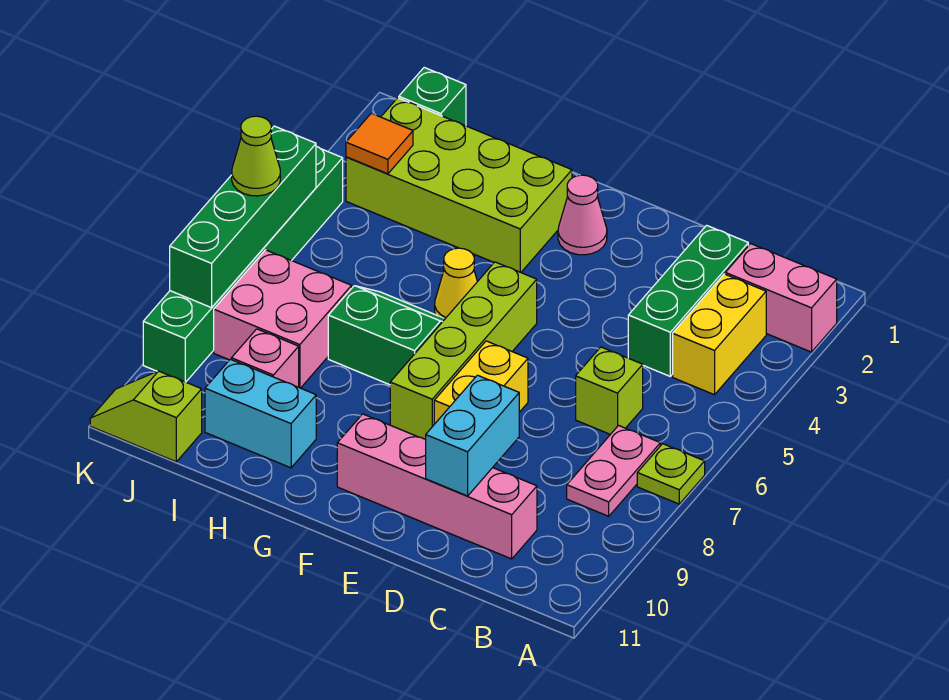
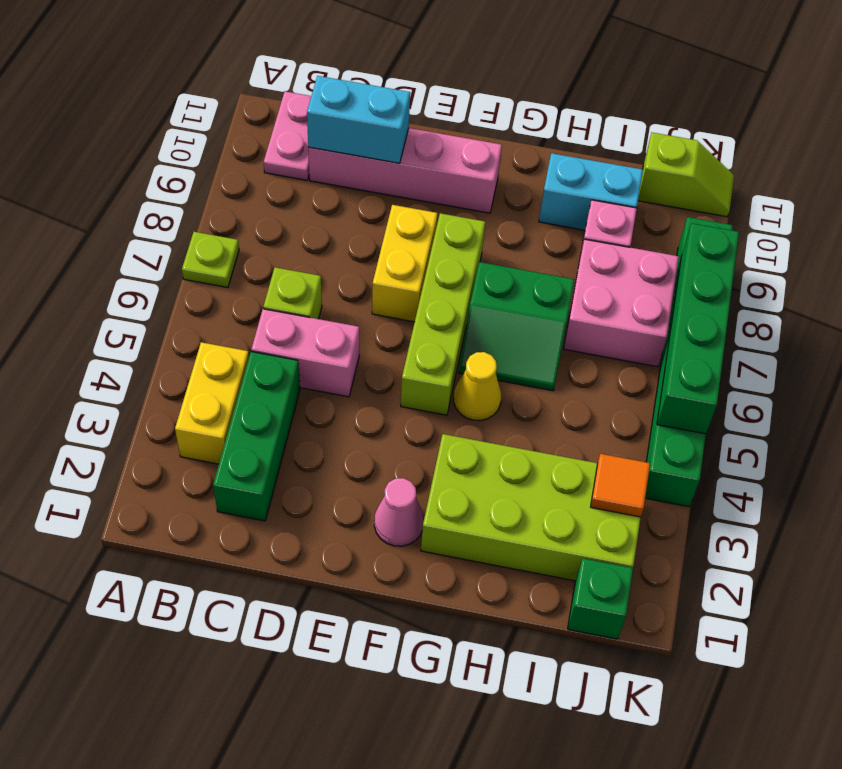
pink 1x2 brick [725,244,837,352] -> pink 1x2 brick moved to [251,309,359,397]
pink 1x2 plate [567,426,660,516] -> pink 1x2 plate moved to [264,91,311,180]
cyan 1x2 brick [426,375,519,496] -> cyan 1x2 brick turned to [307,76,410,163]
lime 1x1 cone [232,116,280,196] -> none

